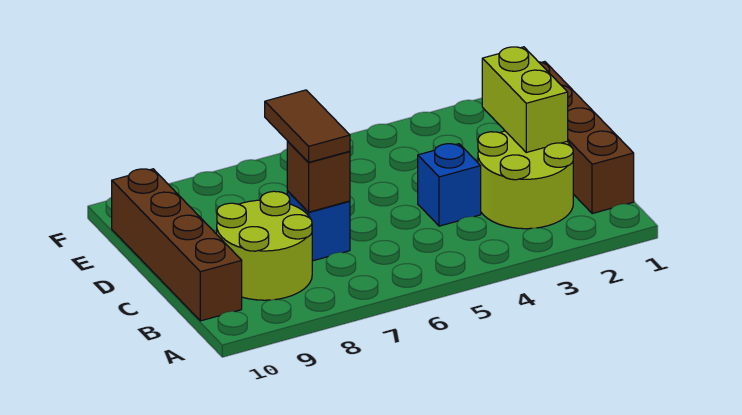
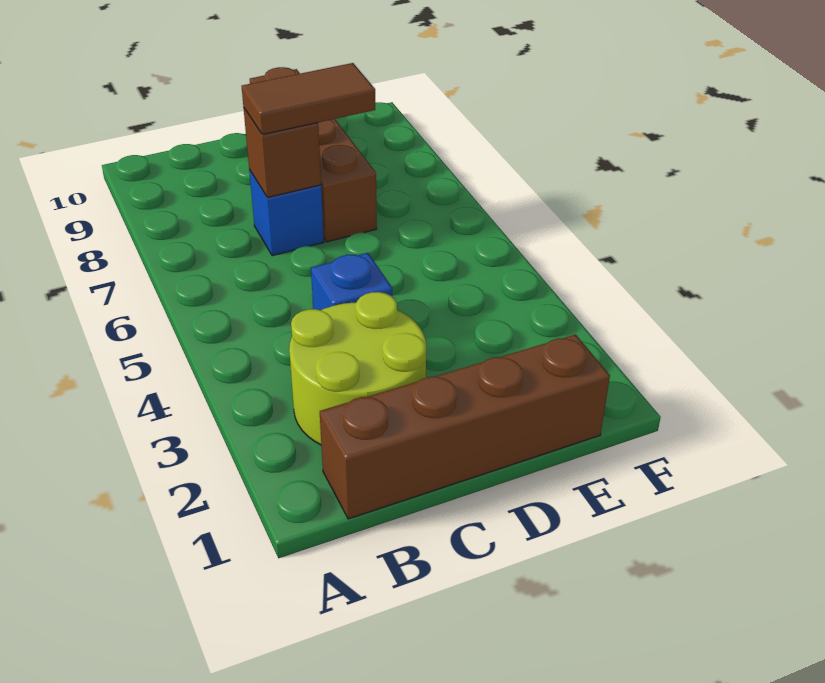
lime 2x2 round brick [217,191,312,300] -> none
brown 1x4 brick [112,169,242,321] -> brown 1x4 brick turned to [250,67,377,242]
lime 1x2 brick [482,47,568,152] -> none

